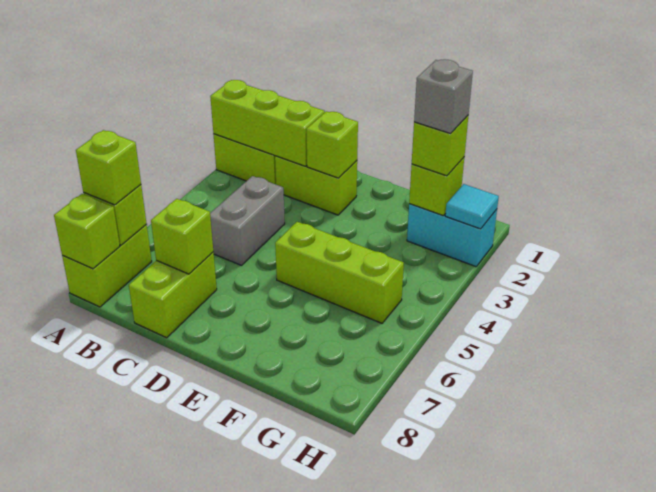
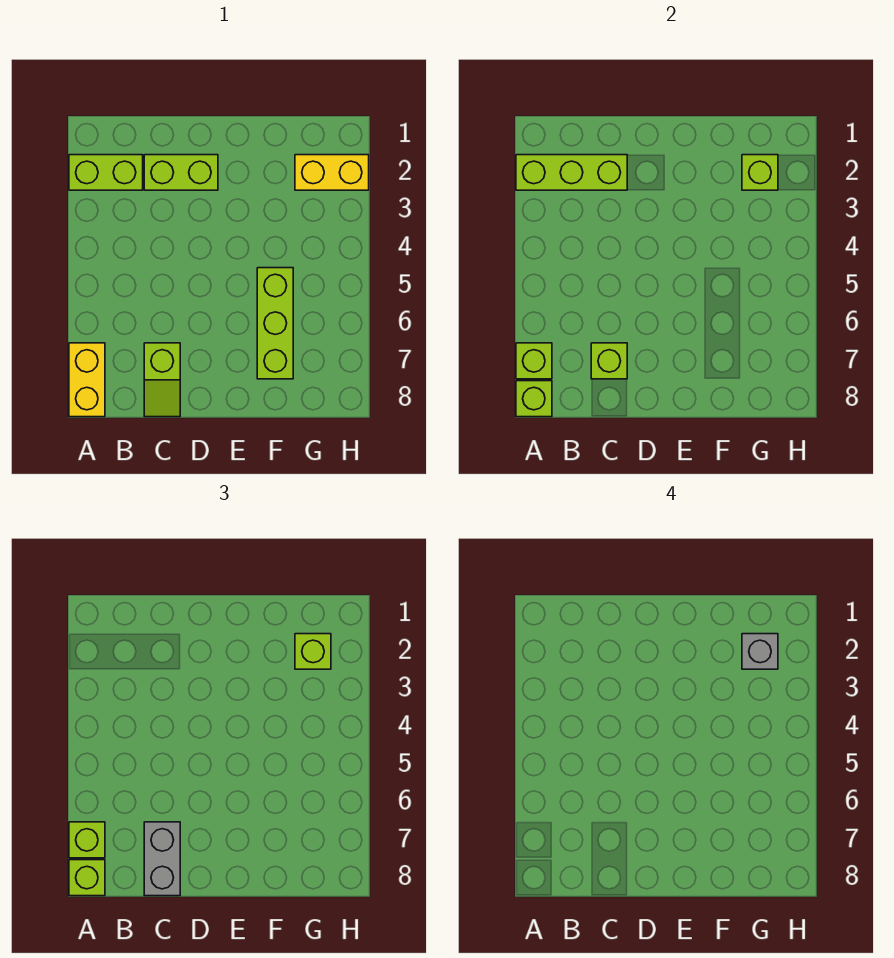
lime 1x2 brick [62,224,152,307] -> yellow 1x2 brick [69,343,105,417]
grey 1x2 brick [210,176,285,265] -> grey 1x2 brick moved to [144,822,180,896]
lime 1x2 brick [129,252,217,338] -> lime 1x2 slope [144,343,180,417]
lime 1x1 brick [307,111,358,178] -> lime 1x1 brick moved to [69,860,105,896]
lime 1x3 brick [275,222,404,323] -> lime 1x3 brick turned to [257,268,293,379]
cyan 1x2 brick [407,204,497,267] -> yellow 1x2 brick [295,155,369,190]
cyan 1x1 tile [445,184,499,229] -> none

